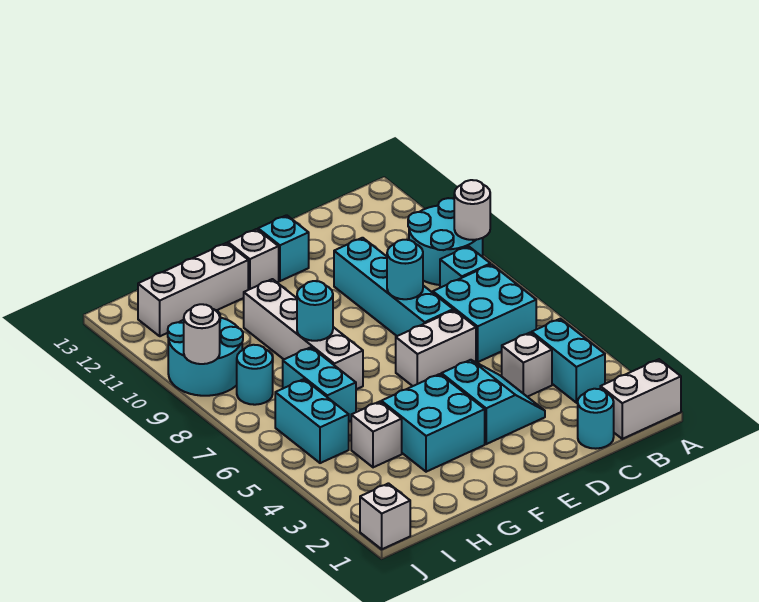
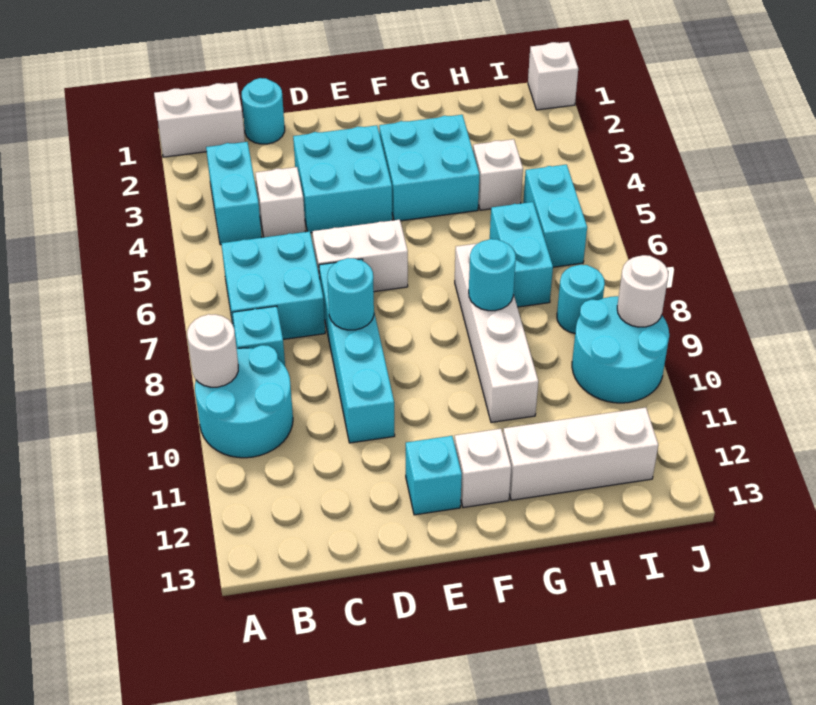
cyan 2x2 slope [441,360,545,444] -> cyan 2x2 brick [293,125,392,233]

